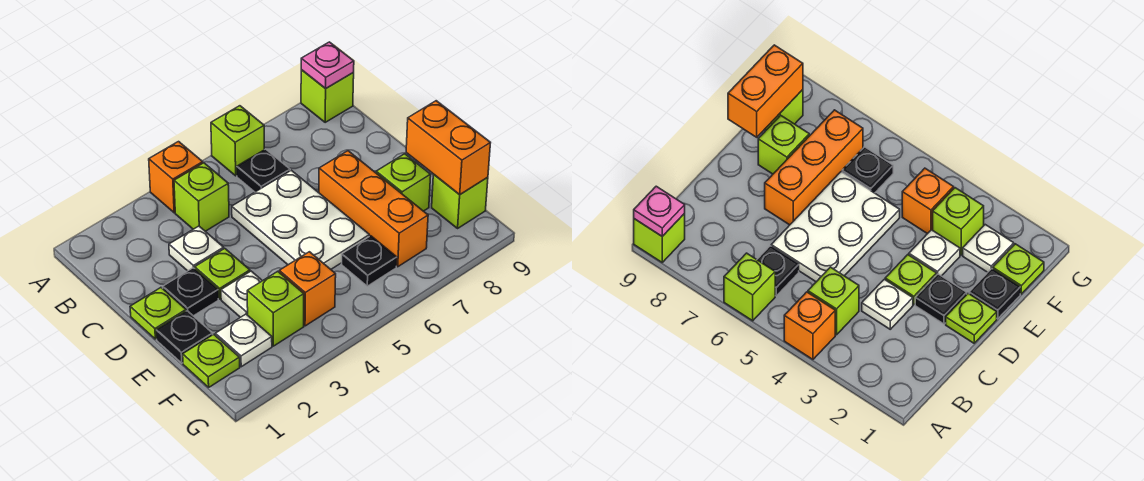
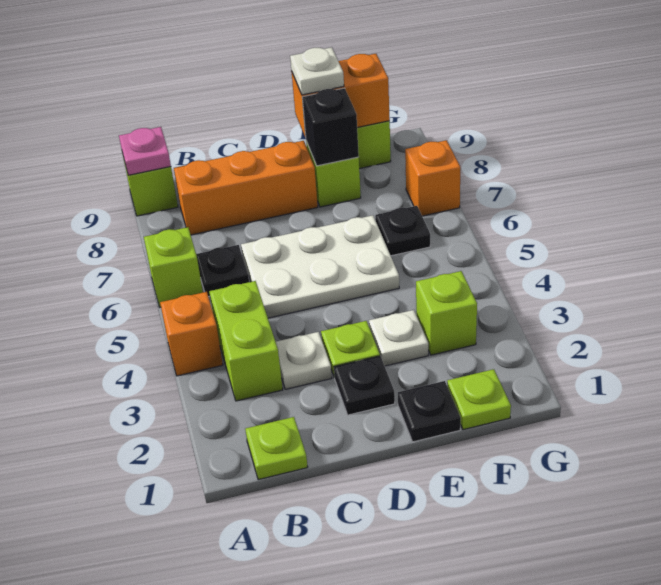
lime 1x1 brick [174,163,229,231] -> lime 1x2 brick [209,281,283,401]
lime 1x1 plate [130,288,186,339] -> lime 1x1 plate moved to [245,417,308,480]
orange 1x3 brick [319,151,428,267] -> orange 1x3 brick moved to [174,141,318,235]
none -> black 1x1 brick [302,88,359,166]
white 1x1 plate [215,314,272,367] -> white 1x1 plate moved to [290,47,344,95]
orange 1x1 brick [279,252,336,326] -> orange 1x1 brick moved to [405,140,460,216]

